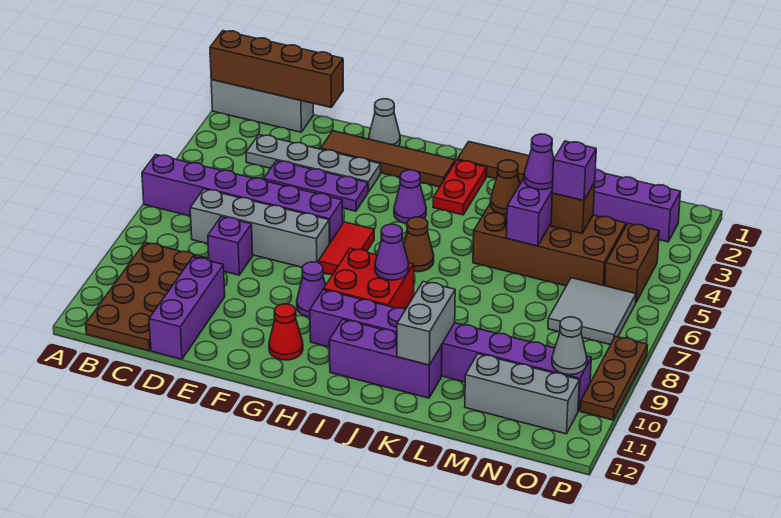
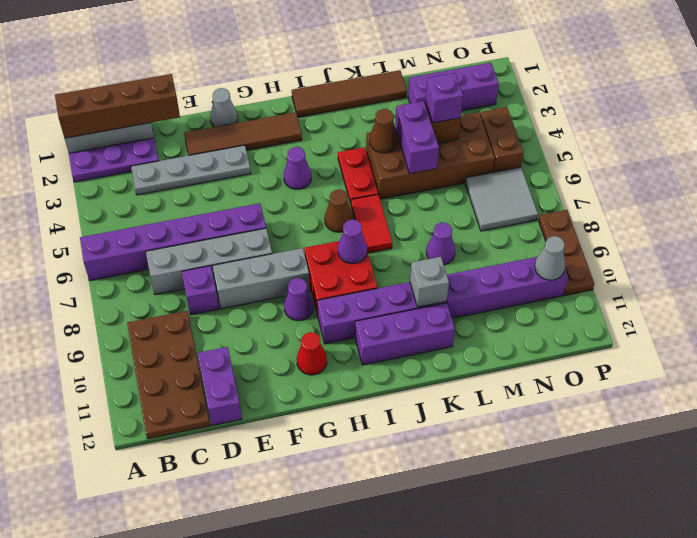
purple 1x3 plate [264,161,368,211] -> purple 1x3 plate moved to [69,138,159,182]
purple 1x3 brick [149,257,225,359] -> purple 1x2 brick [198,347,242,425]
red 1x2 tile [318,222,374,275] -> red 1x2 tile moved to [351,194,392,253]
red 1x2 plate [433,160,487,215] -> red 1x2 plate moved to [338,147,378,204]
grey 1x2 brick [397,281,455,365] -> grey 1x1 brick [410,257,449,307]
purple 1x1 cone [524,134,554,190] -> purple 1x1 cone moved to [426,223,455,265]
grey 1x3 brick [465,354,579,434] -> grey 1x3 brick moved to [213,248,310,309]

